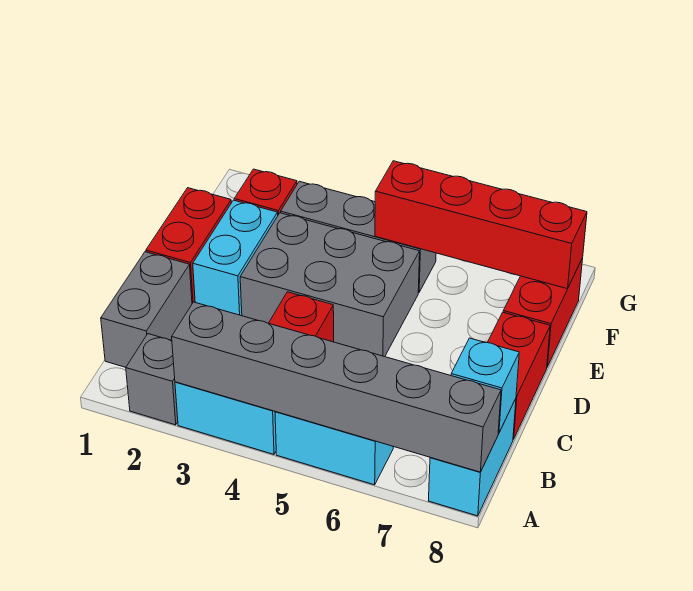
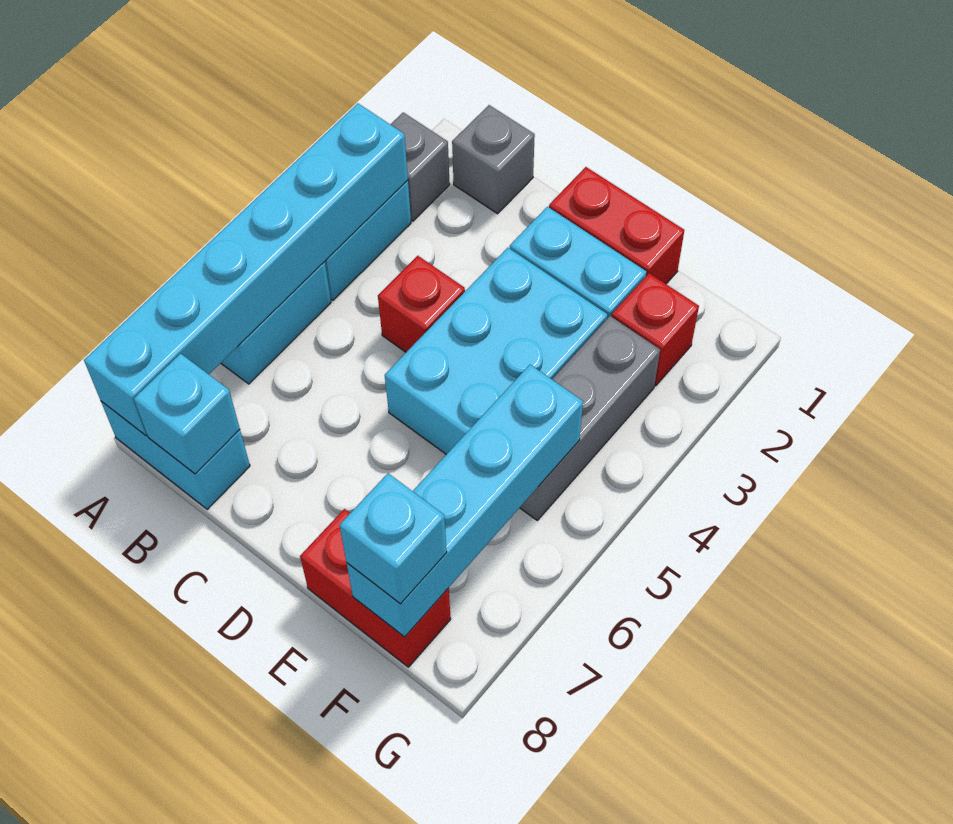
grey 1x6 brick [172,302,501,472] -> cyan 1x6 brick [84,103,408,436]
grey 1x2 brick [101,252,192,367] -> grey 1x1 brick [452,105,535,214]
red 1x2 brick [487,312,550,439] -> none
grey 2x3 brick [240,213,420,357] -> cyan 2x3 brick [385,248,607,454]
red 1x4 brick [375,161,587,289] -> cyan 1x4 brick [347,365,583,637]
none -> cyan 1x1 brick [340,473,447,604]

